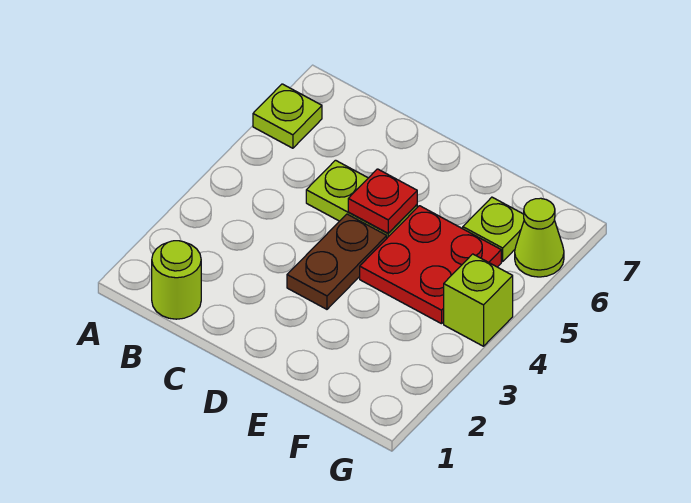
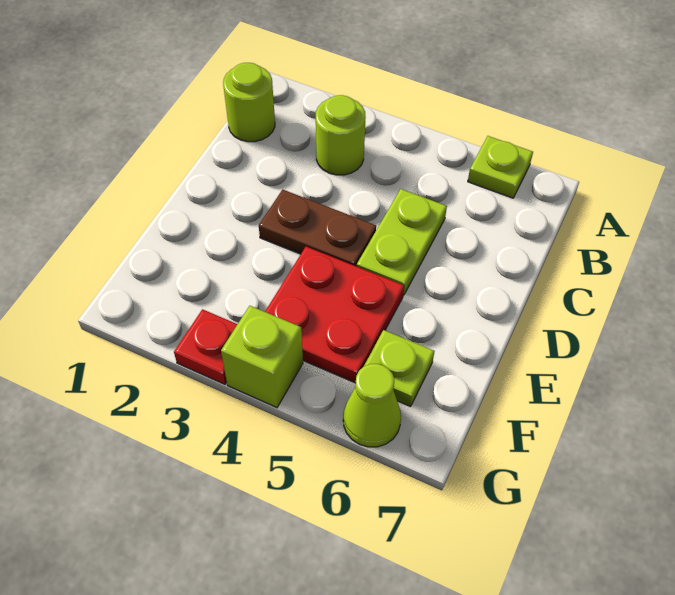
none -> lime 1x1 round brick [316,95,366,175]
red 1x1 plate [348,169,417,233] -> red 1x1 plate moved to [174,309,237,384]

